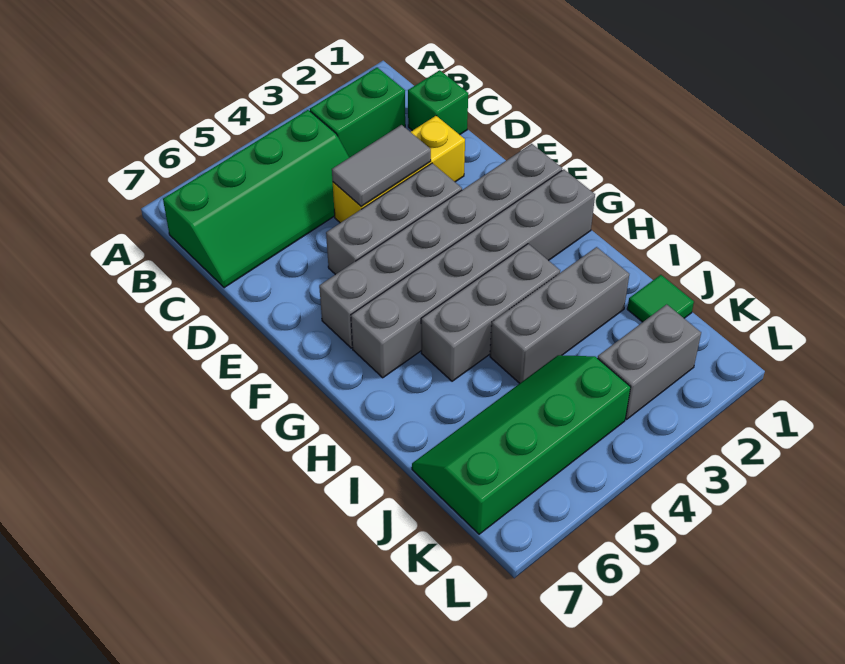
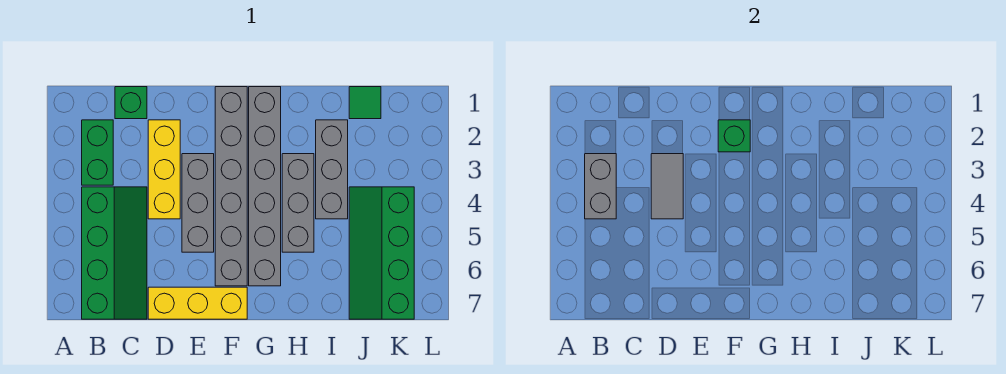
none -> yellow 1x3 brick [148,287,247,319]
none -> green 1x1 brick [718,120,750,152]
grey 1x2 brick [598,304,701,419] -> grey 1x2 brick moved to [585,154,616,219]

